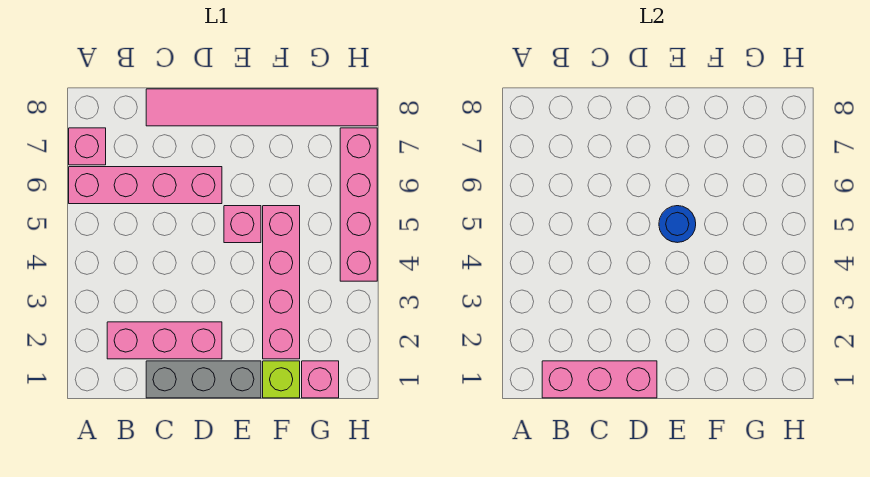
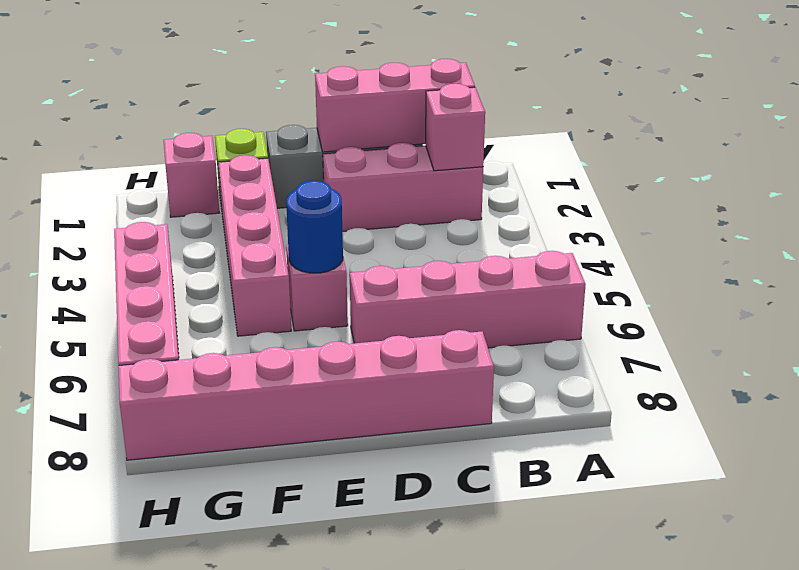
pink 1x1 brick [69,128,106,165] -> pink 1x1 brick moved to [426,84,485,171]
pink 1x6 tile [146,89,377,126] -> pink 1x6 brick [118,330,494,460]

